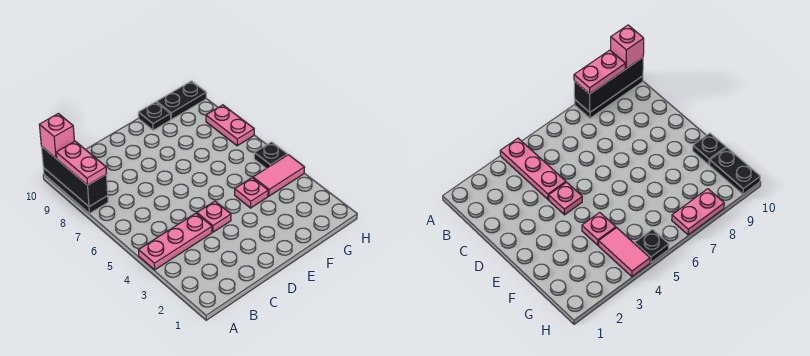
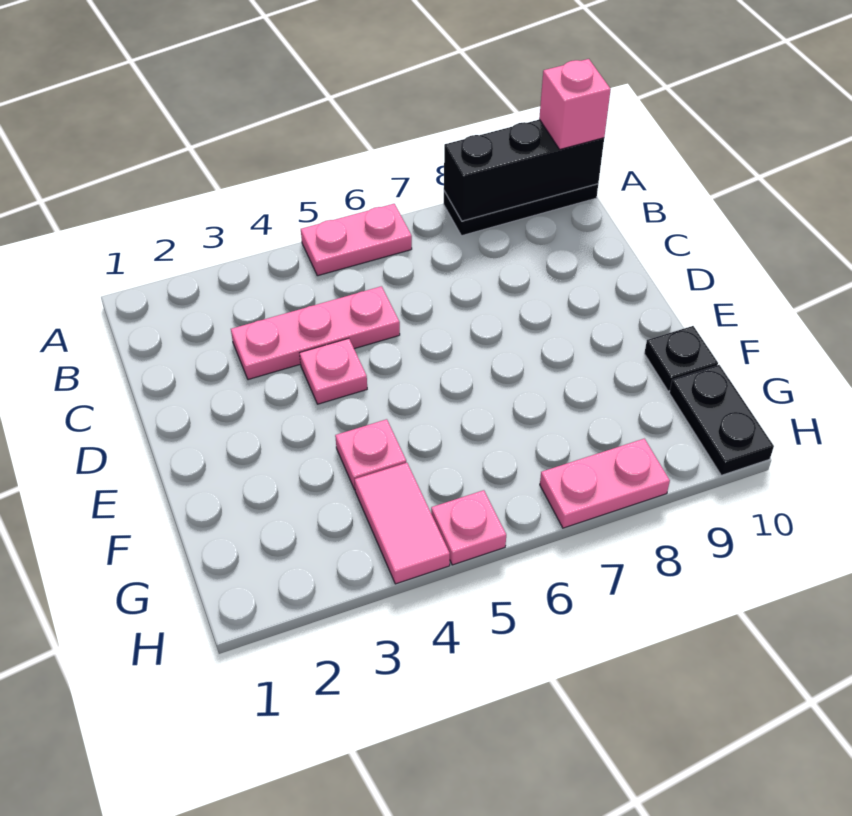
pink 1x3 plate [139,213,212,270] -> pink 1x3 plate turned to [231,286,400,380]
pink 1x2 plate [56,141,107,185] -> pink 1x2 plate moved to [301,204,412,276]
black 1x1 plate [254,142,288,168] -> pink 1x1 plate [431,490,506,565]

